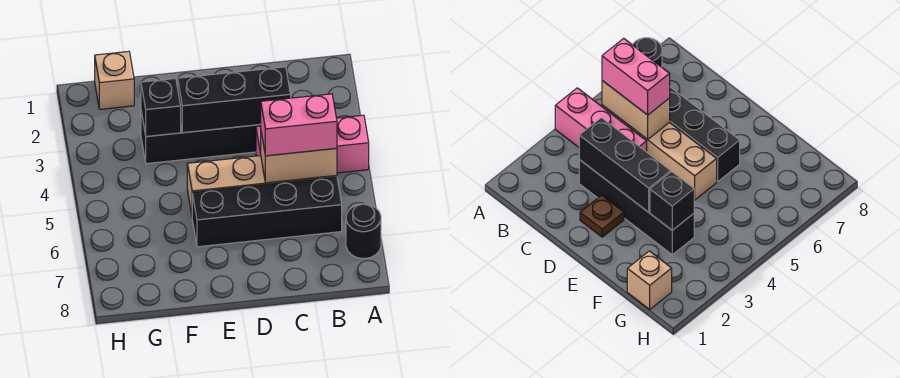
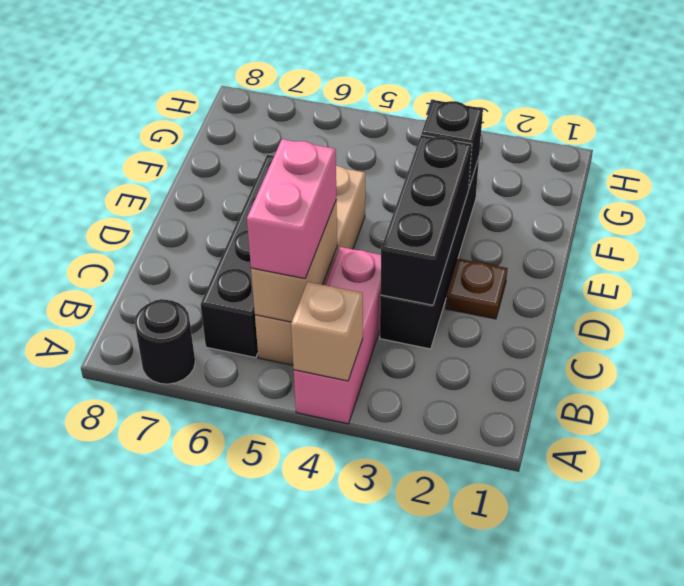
tan 1x1 brick [95,51,134,109] -> tan 1x1 brick moved to [291,282,363,381]

